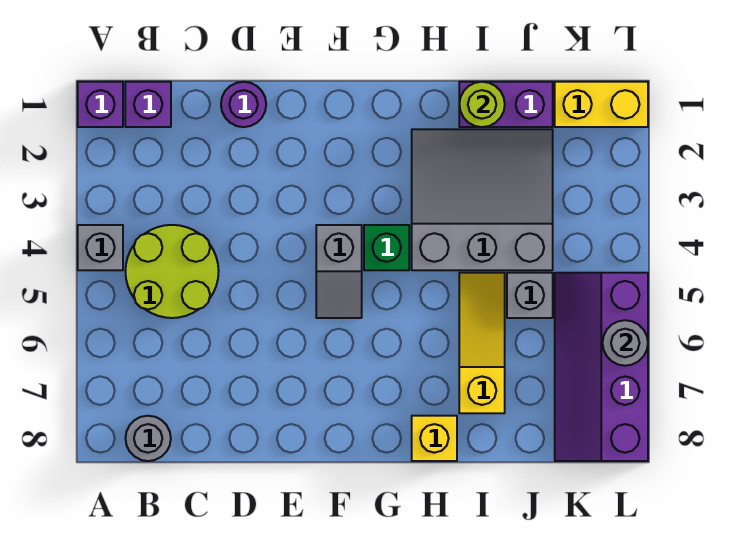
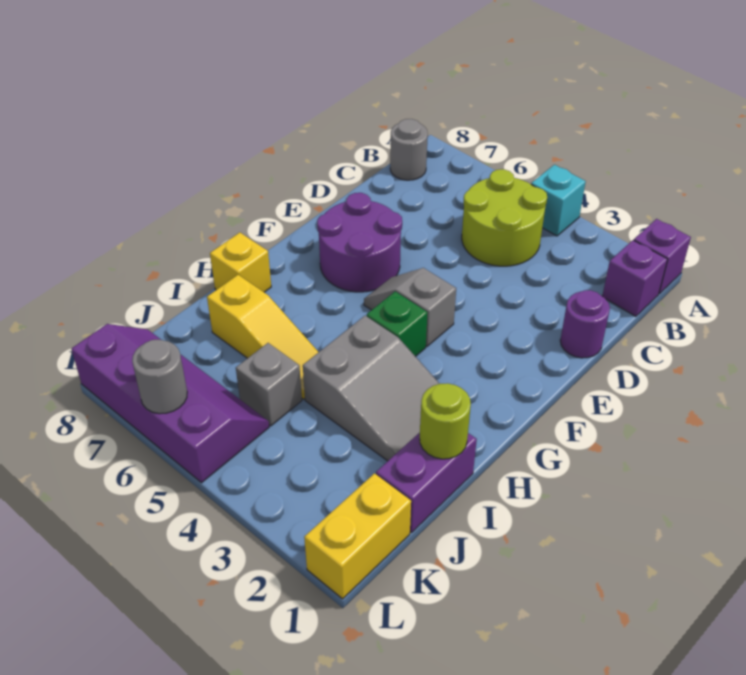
grey 1x1 brick [78,225,123,270] -> cyan 1x1 brick [531,165,586,236]
none -> purple 2x2 round brick [317,193,402,292]
grey 3x3 slope [412,129,553,270] -> grey 2x3 slope [303,316,440,461]

